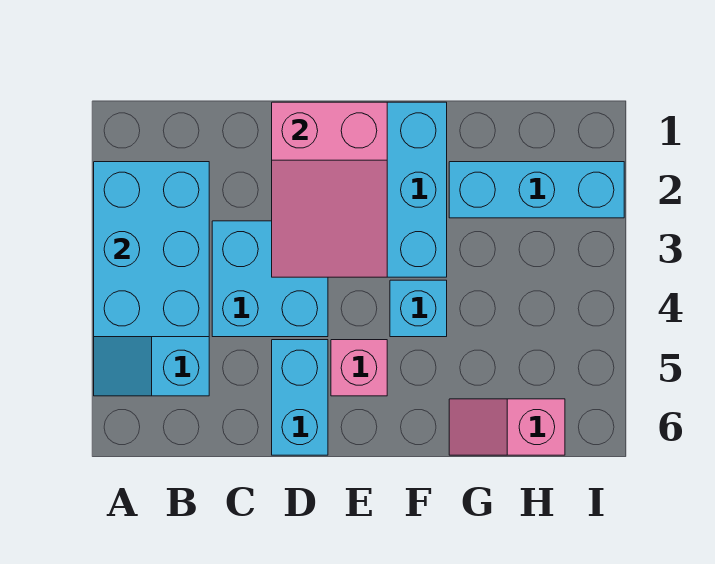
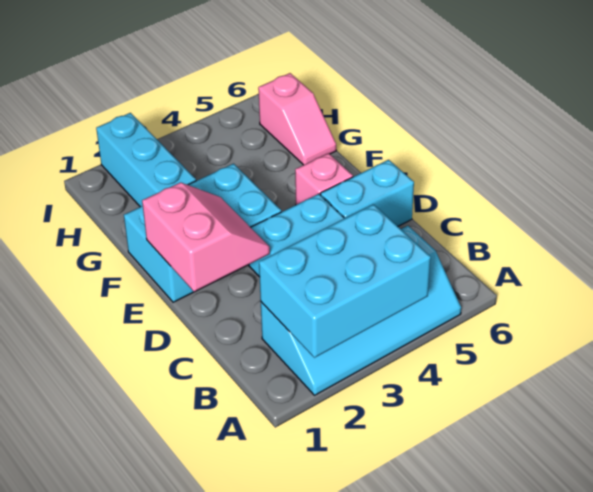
pink 2x3 slope [272,102,387,277] -> pink 2x2 slope [142,182,270,292]
cyan 1x1 brick [390,280,447,337] -> none

